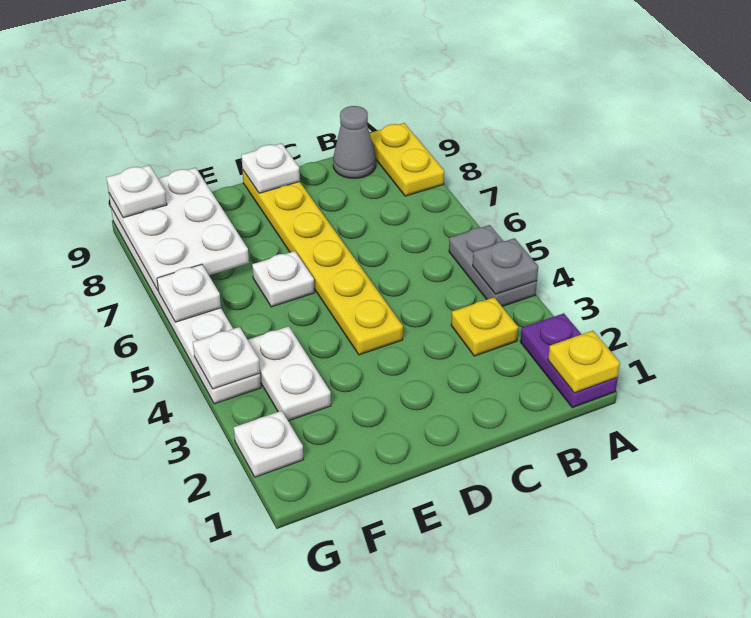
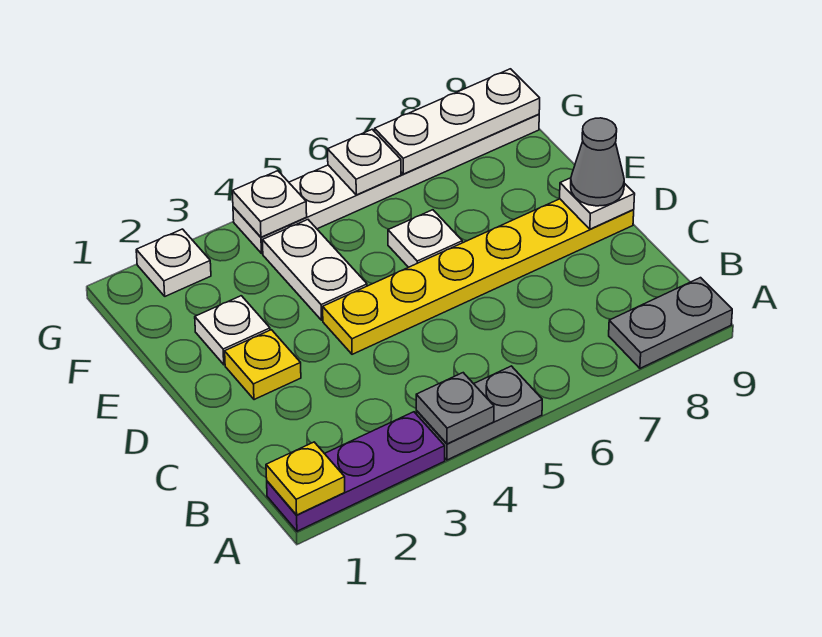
purple 1x2 plate [520,313,618,408] -> purple 1x3 plate [267,412,445,531]
yellow 1x2 plate [370,123,444,196] -> grey 1x2 plate [609,278,732,368]
yellow 1x1 plate [451,297,518,356] -> yellow 1x1 plate moved to [225,330,301,400]
grey 1x1 cone [333,106,376,178] -> grey 1x1 cone moved to [571,118,624,206]
white 1x2 plate [248,326,331,421] -> white 1x2 plate turned to [262,220,367,320]
white 2x3 plate [109,168,249,290] -> white 1x3 plate [375,69,540,174]
white 1x1 plate [106,165,167,218] -> white 1x1 plate moved to [195,296,270,365]

